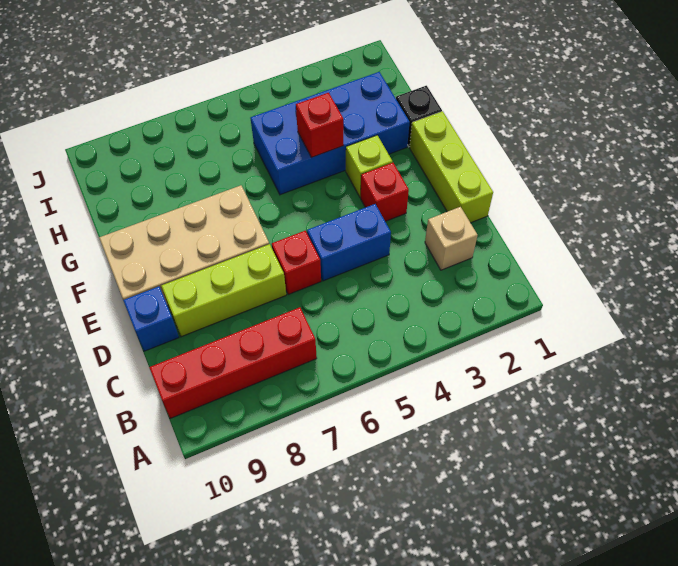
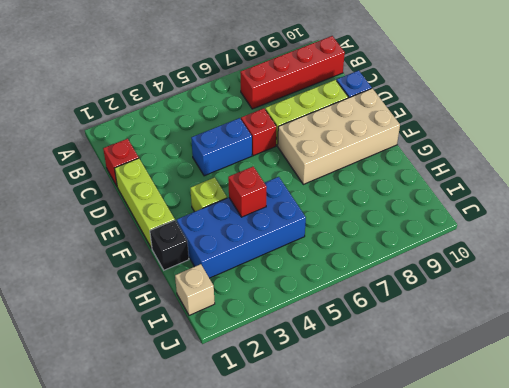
tan 1x1 brick [425,207,477,270] -> tan 1x1 brick moved to [175,264,215,315]
red 1x1 brick [361,163,409,221] -> red 1x1 brick moved to [103,139,139,186]

